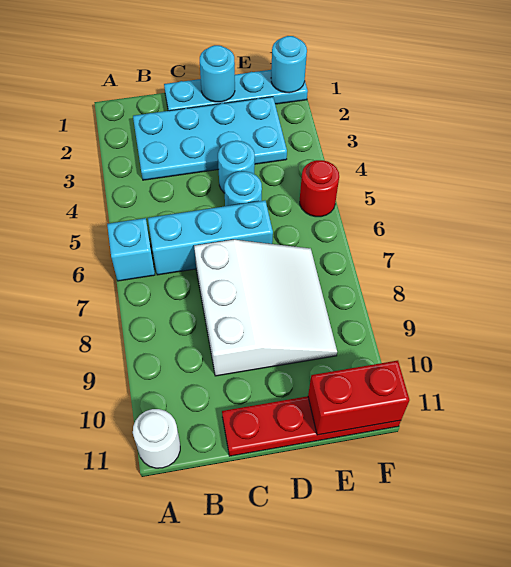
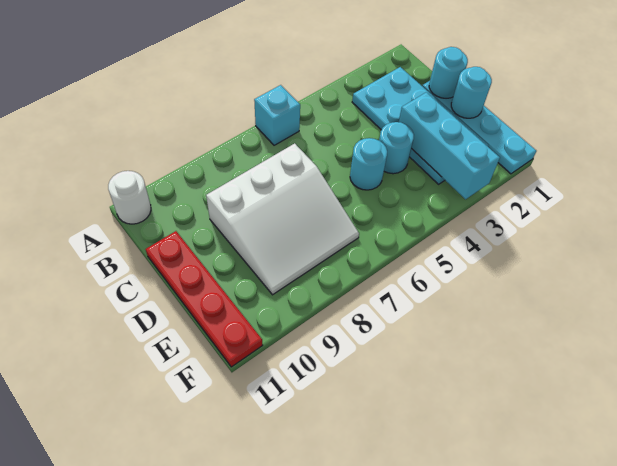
cyan 1x3 brick [148,201,273,275] -> cyan 1x3 brick moved to [399,92,500,199]
red 1x2 brick [308,361,409,435] -> none
cyan 1x1 round brick [271,36,307,93] -> cyan 1x1 round brick moved to [429,47,468,98]
red 1x1 round brick [300,160,339,217] -> none

